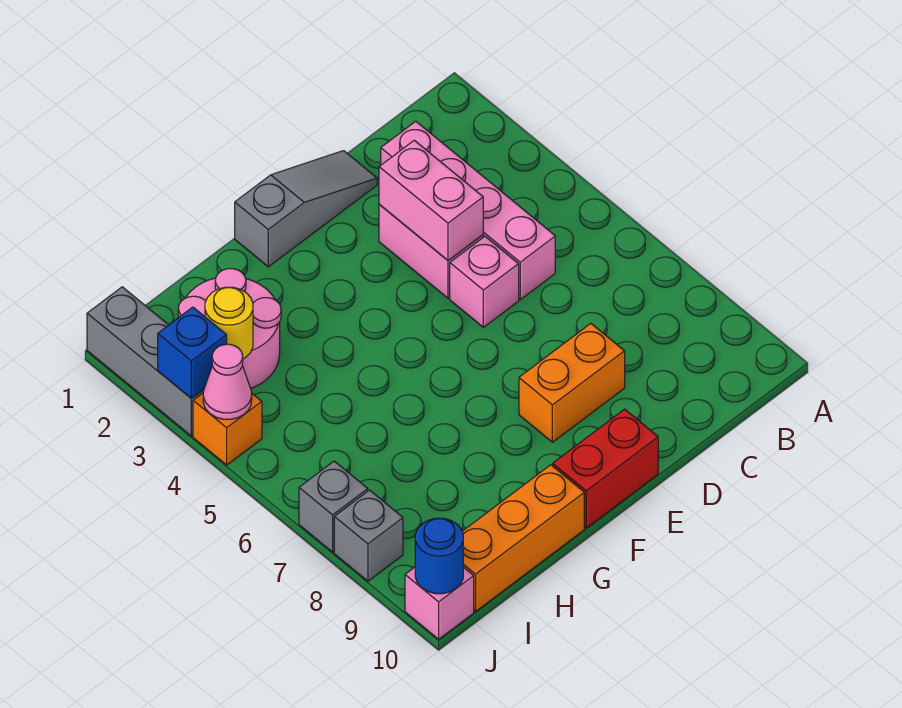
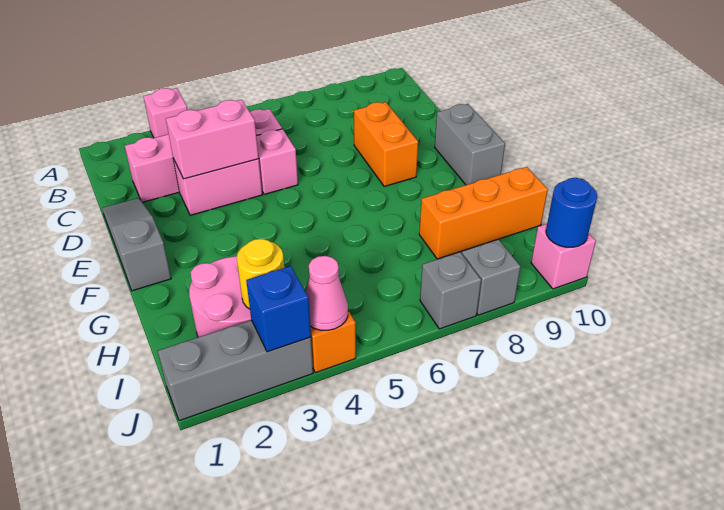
none -> pink 1x1 brick [143,88,187,138]
red 1x2 brick [553,409,658,528] -> grey 1x2 brick [435,104,505,185]
orange 1x3 brick [462,465,584,611] -> orange 1x3 brick turned to [419,167,548,259]

